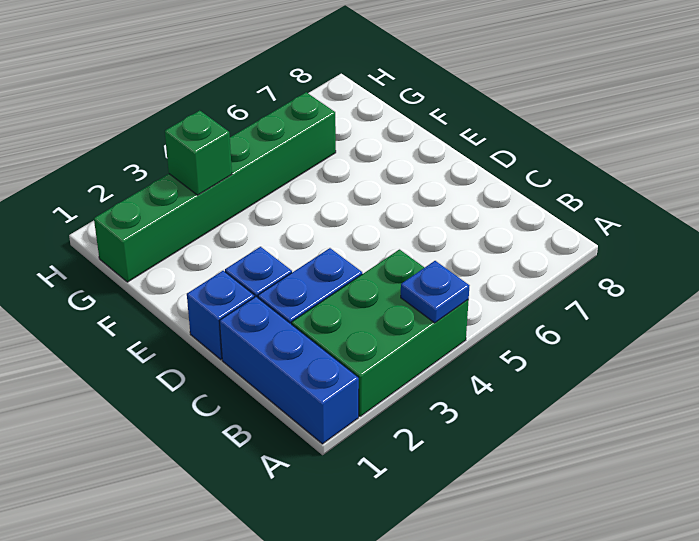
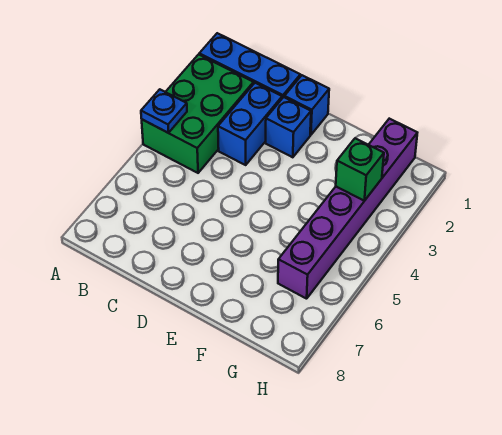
green 1x6 brick [94,92,336,282] -> purple 1x6 brick [278,119,417,299]

